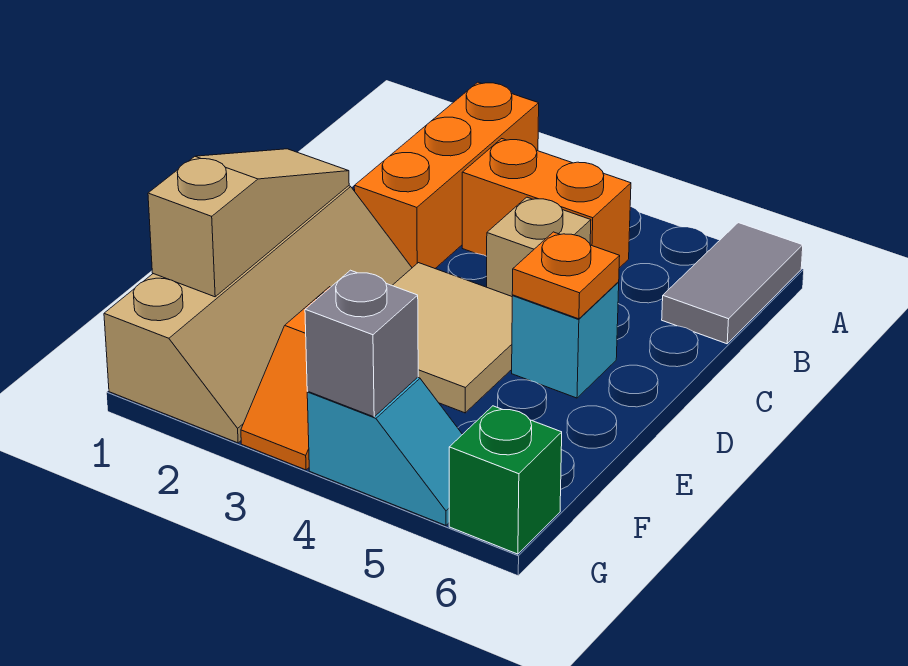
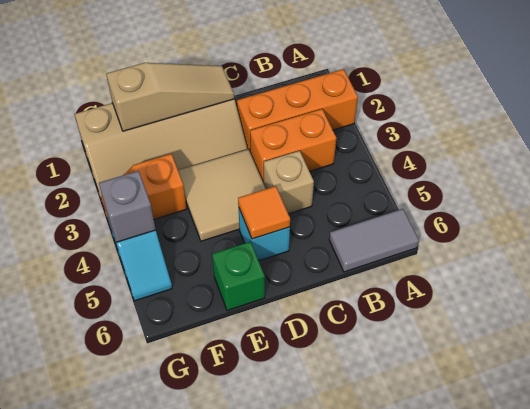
orange 1x2 brick [462,139,631,268] -> orange 1x2 brick turned to [250,109,336,183]
orange 1x1 plate [512,232,620,319] -> orange 1x1 tile [238,186,290,239]
green 1x1 brick [449,406,562,554] -> green 1x1 brick moved to [212,242,265,311]

